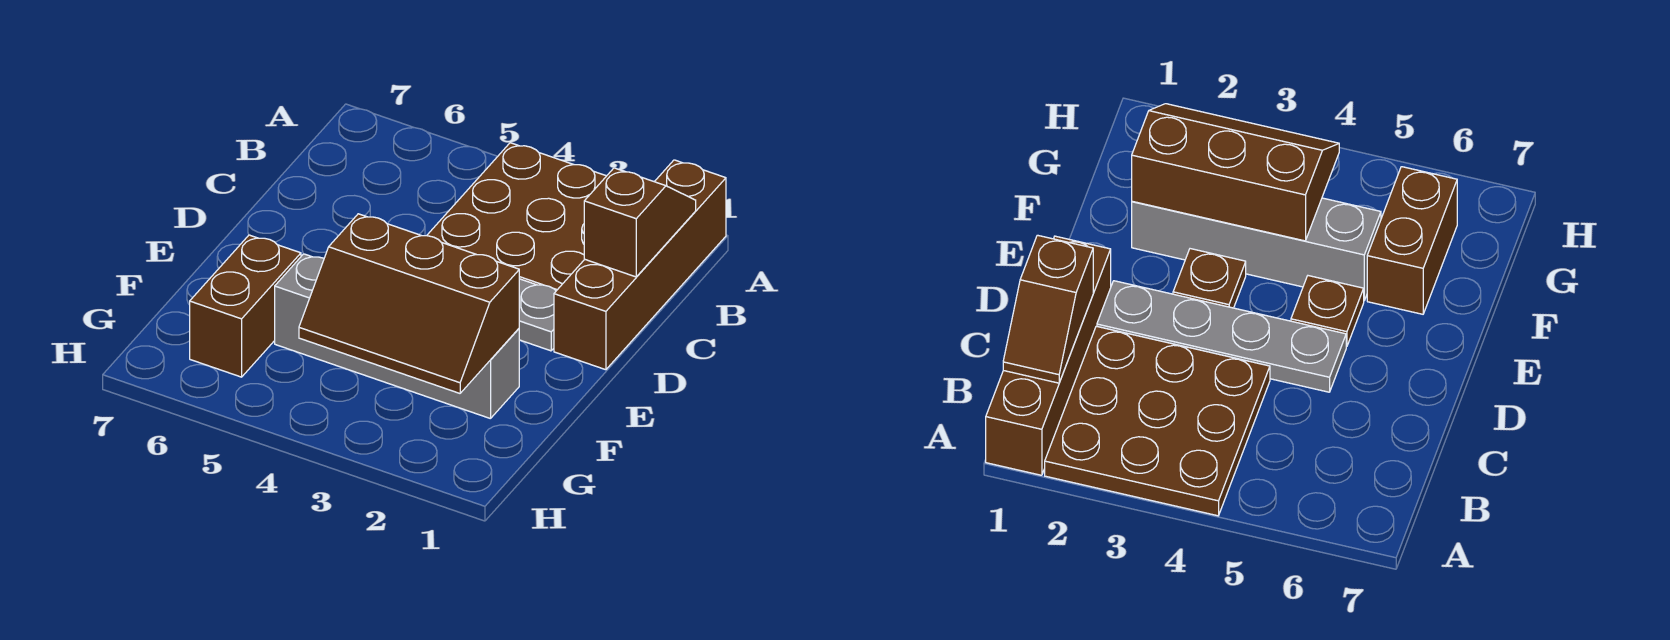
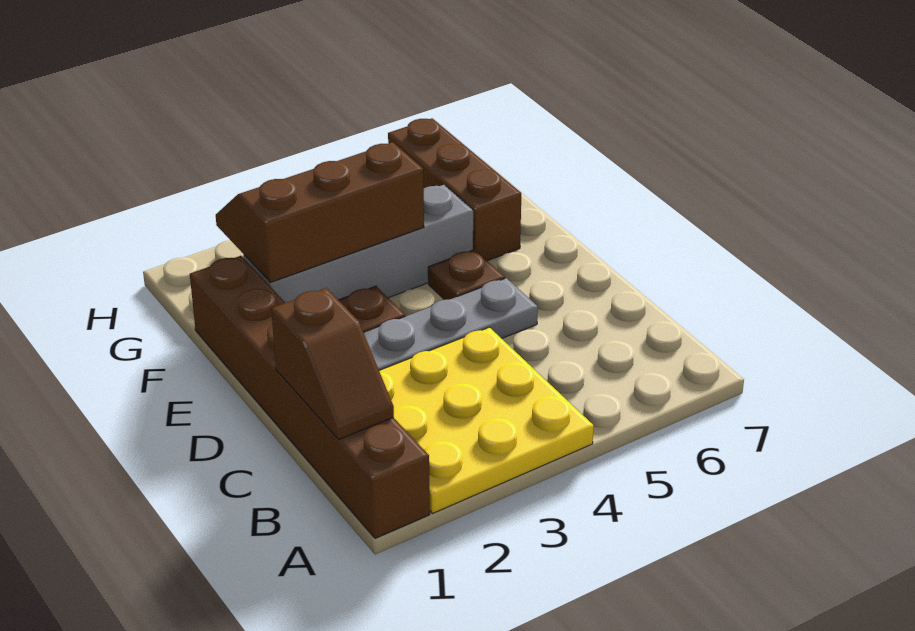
brown 1x4 brick [554,160,726,370] -> brown 1x6 brick [190,256,430,539]
brown 3x3 plate [427,143,606,291] -> yellow 3x3 plate [379,327,594,513]
brown 1x2 brick [190,235,301,377] -> brown 1x3 brick [388,118,521,261]

